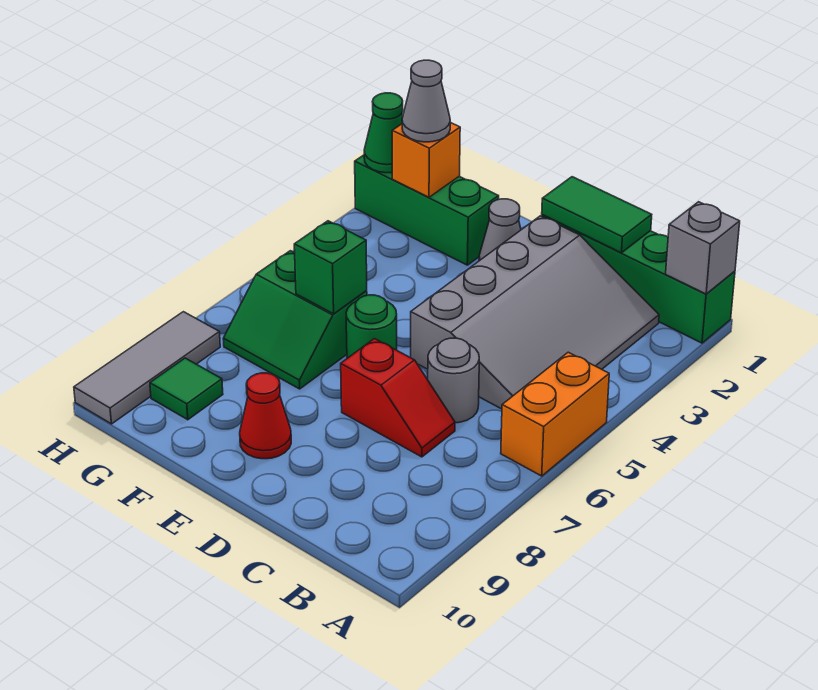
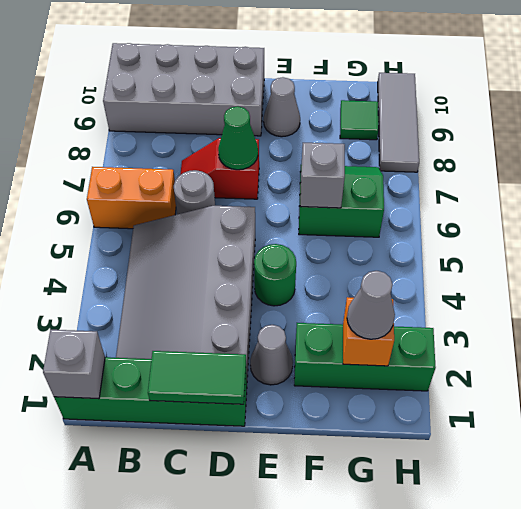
orange 1x2 brick [501,352,609,476] -> orange 1x2 brick turned to [87,167,176,229]
none -> grey 2x4 brick [103,43,264,136]
green 1x1 round brick [346,295,397,358] -> green 1x1 round brick moved to [254,244,296,306]
red 1x1 cone [240,373,291,459] -> grey 1x1 cone [264,77,300,137]
green 1x1 brick [294,221,367,314] -> grey 1x1 brick [300,143,345,208]
green 1x1 cone [364,93,403,173] -> green 1x1 cone moved to [218,106,258,170]

